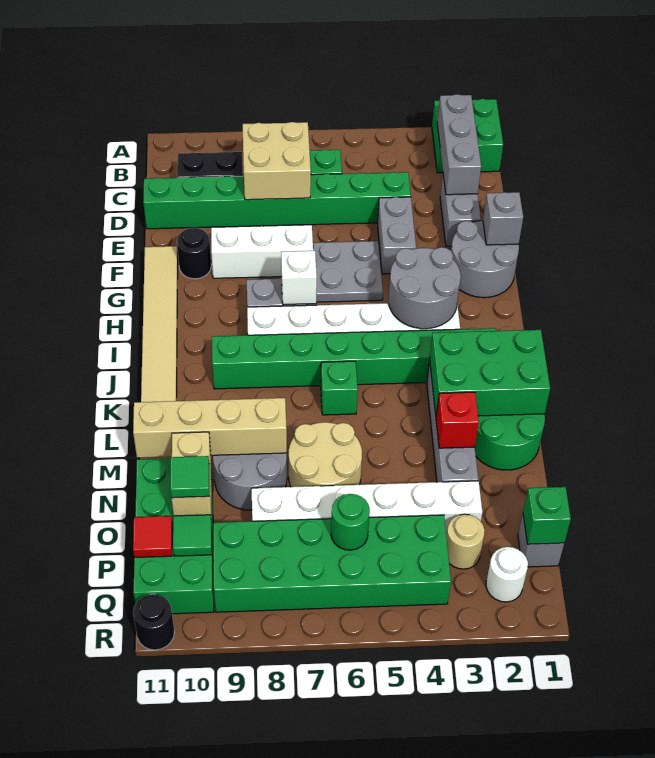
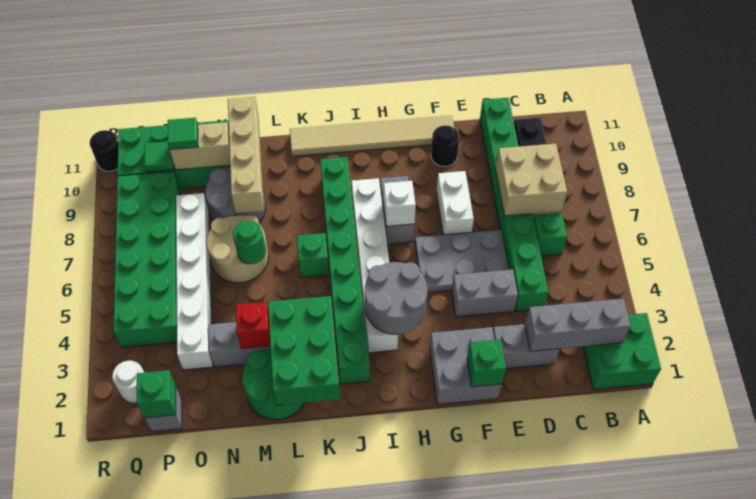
grey 2x2 round brick [451,221,519,298] -> grey 2x2 brick [430,327,502,404]
grey 1x1 brick [483,192,523,245] -> green 1x1 brick [467,340,506,387]
grey 2x2 plate [313,241,383,302] -> grey 2x3 plate [415,230,508,292]
white 1x3 brick [211,225,313,278] -> white 1x2 brick [437,171,474,235]
tan 1x1 round brick [446,514,485,569] -> none
green 1x1 round brick [331,494,370,550] -> green 1x1 round brick moved to [233,221,266,264]
red 1x1 tile [133,516,172,558] -> none

